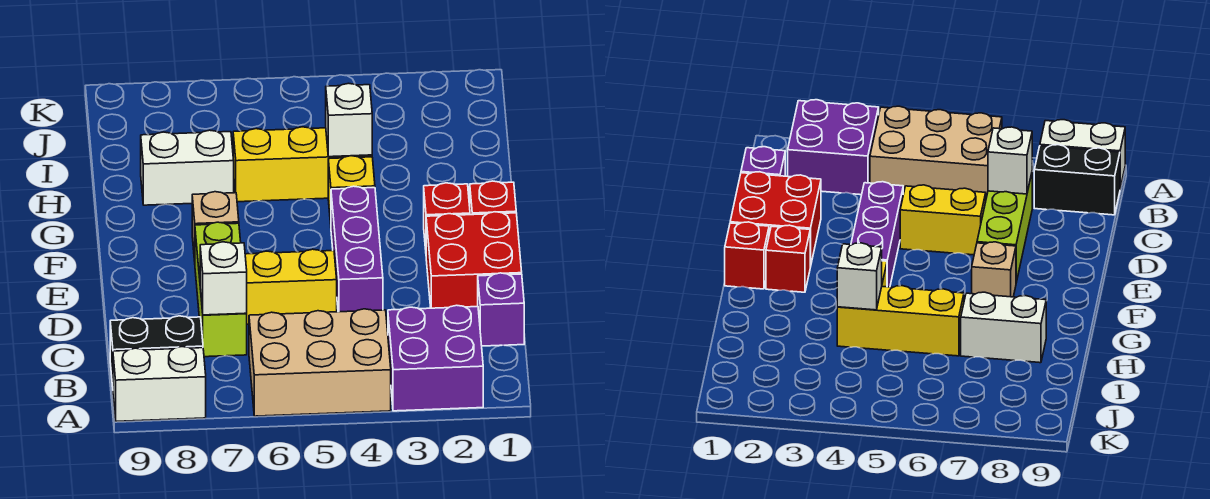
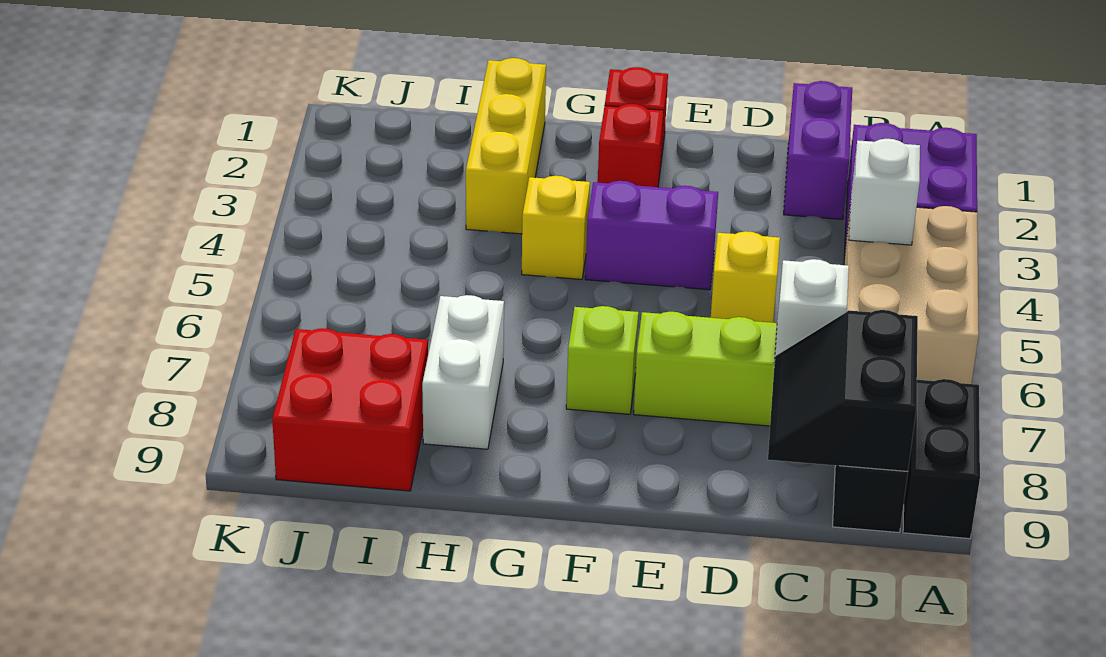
white 1x2 brick [113,347,206,421] -> black 1x2 brick [903,379,980,539]
none -> black 2x2 slope [768,310,918,471]
purple 1x1 brick [478,273,524,346] -> purple 1x2 brick [784,81,852,219]
red 2x2 brick [426,212,522,308] -> red 2x2 brick moved to [272,328,428,491]
purple 1x3 brick [331,186,383,312] -> purple 1x2 brick [585,181,718,290]
yellow 1x2 brick [245,249,337,324] -> yellow 1x1 brick [711,231,780,323]
tan 1x1 brick [192,192,239,261] -> lime 1x1 brick [566,306,639,414]
yellow 1x3 brick [233,127,372,202] -> yellow 1x3 brick moved to [466,58,546,234]
white 1x1 brick [326,83,372,157] -> white 1x1 brick moved to [849,139,920,245]

